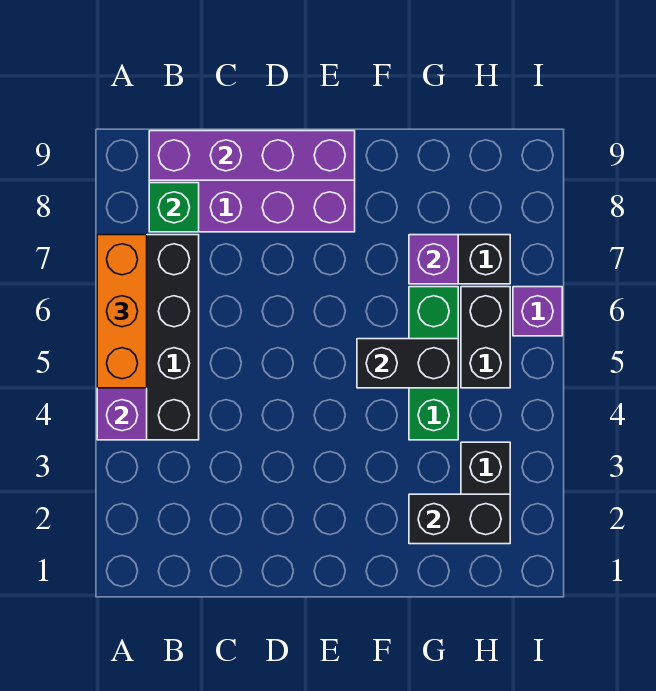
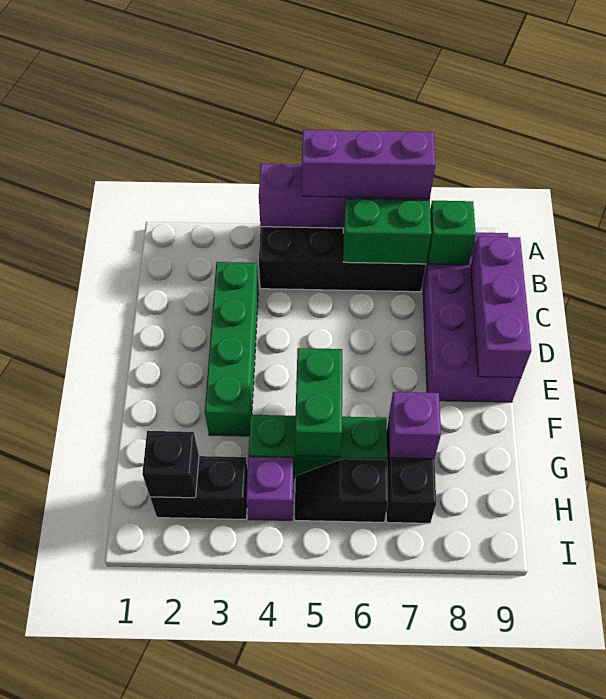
orange 1x3 brick [97,235,147,388] -> purple 1x3 brick [302,130,435,199]
none -> green 1x2 brick [343,199,431,264]
purple 1x4 brick [149,131,355,180] -> purple 1x3 brick [471,237,531,378]
none -> green 1x4 brick [205,262,258,436]
black 1x2 brick [357,339,458,388] -> green 1x2 brick [295,348,342,457]
black 1x2 brick [409,494,510,544] -> black 1x1 brick [142,431,199,498]
black 1x2 brick [461,287,510,388] -> black 1x2 slope [294,459,388,522]
purple 1x1 brick [513,287,562,336] -> purple 1x1 brick moved to [246,457,294,520]

